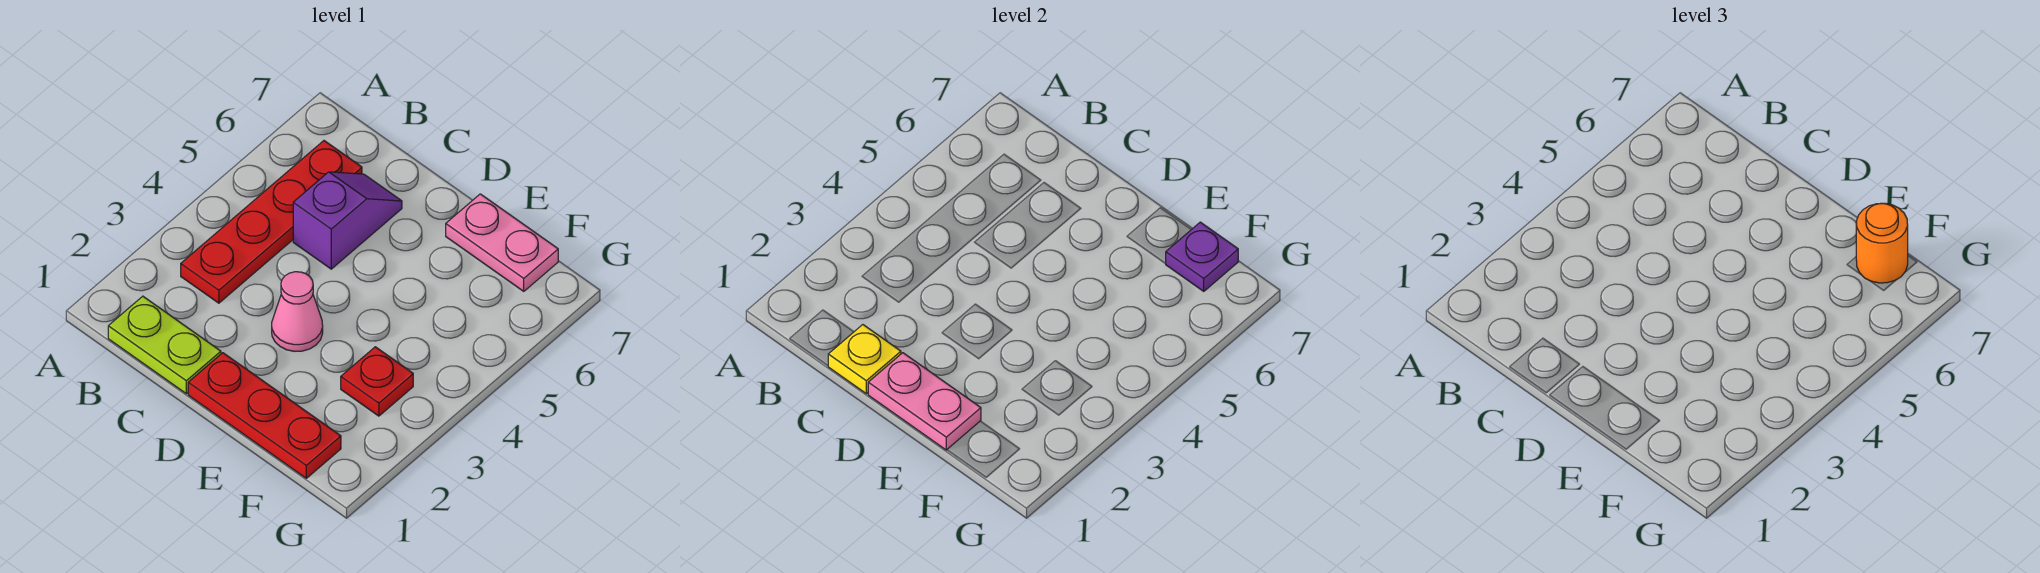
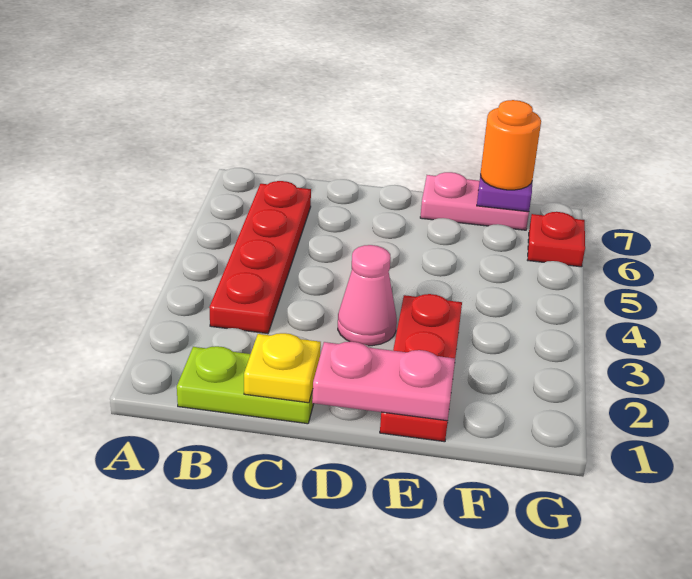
purple 1x2 slope [293,172,402,269] -> none
red 1x3 plate [188,353,341,478] -> red 1x3 plate turned to [380,294,462,442]
red 1x1 plate [341,347,413,416] -> red 1x1 plate moved to [528,212,585,267]

